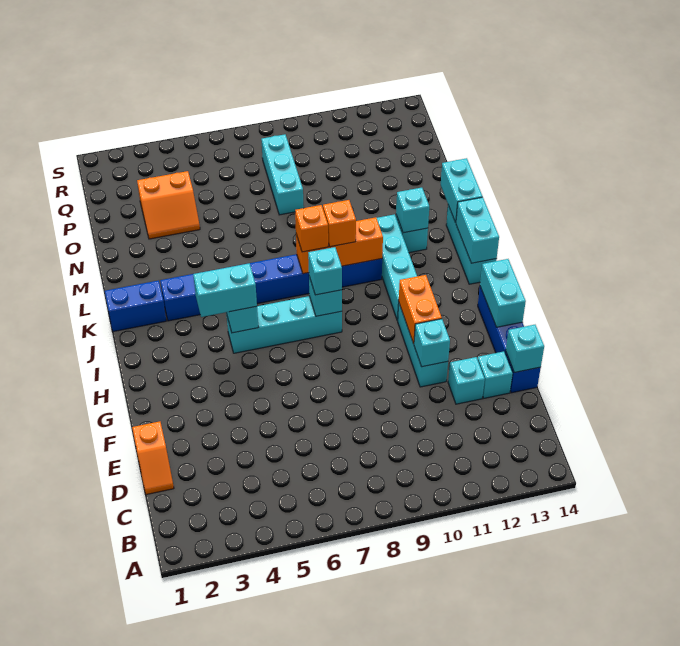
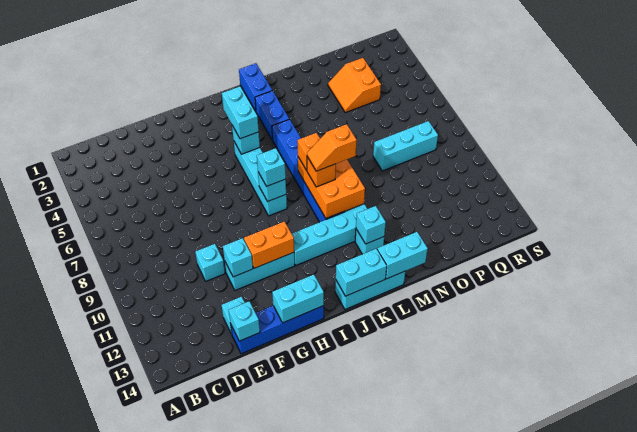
orange 1x2 slope [132,421,174,495] -> orange 1x2 slope moved to [307,124,357,171]
cyan 1x1 brick [448,357,485,404] -> cyan 1x1 brick moved to [195,244,225,281]
orange 1x3 brick [296,217,383,274] -> orange 2x3 brick [298,157,365,218]

